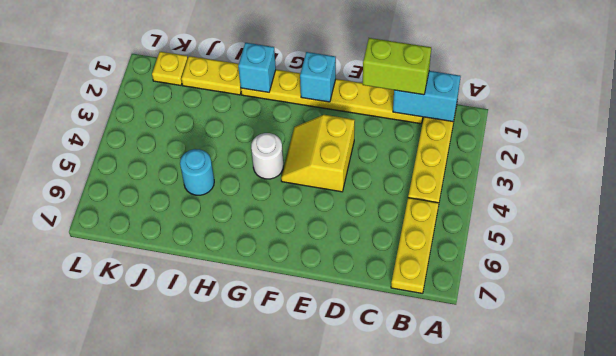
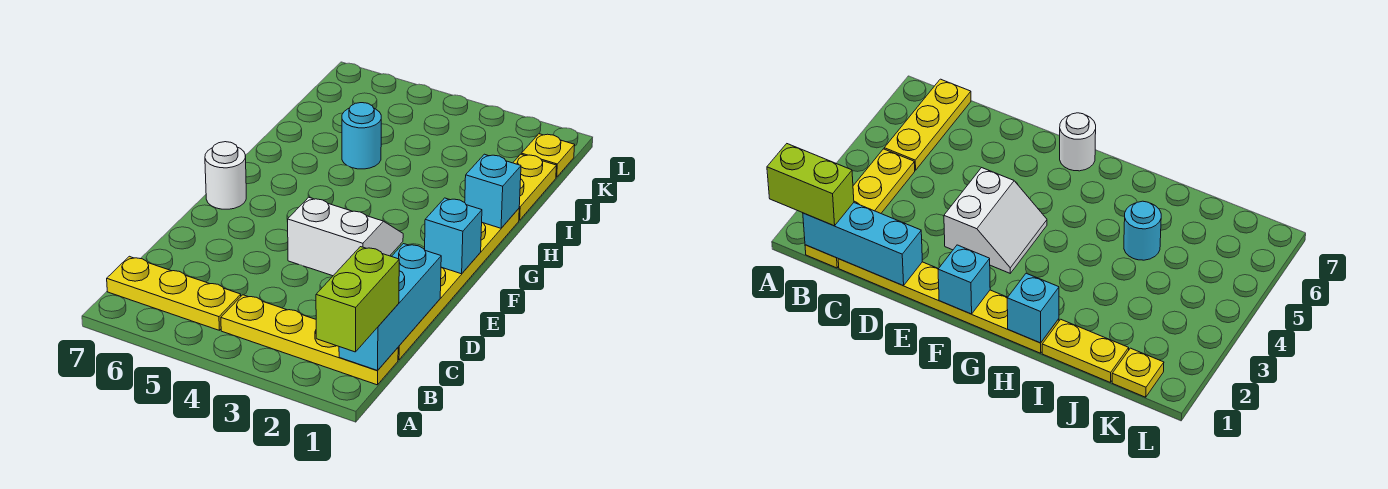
cyan 1x2 brick [393,71,461,122] -> cyan 1x3 brick [339,244,441,370]
lime 1x2 brick [363,38,431,95] -> lime 1x2 brick moved to [316,247,399,352]
yellow 2x2 slope [281,115,355,192] -> white 2x2 slope [288,197,403,276]
white 1x1 round brick [251,133,283,179] -> white 1x1 round brick moved to [205,142,246,209]

